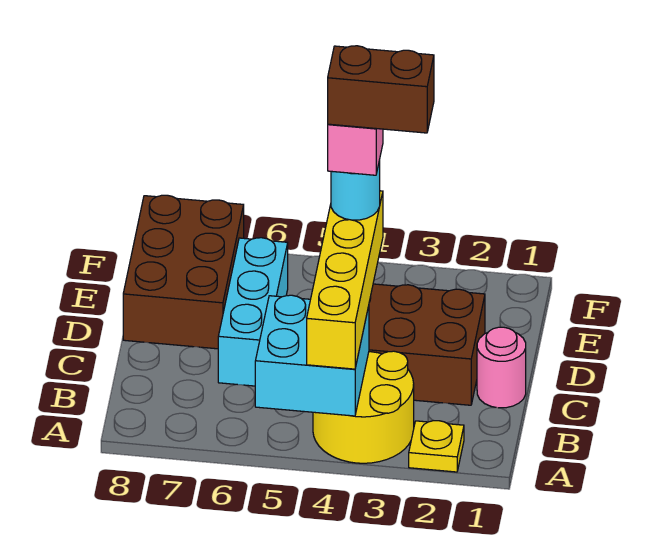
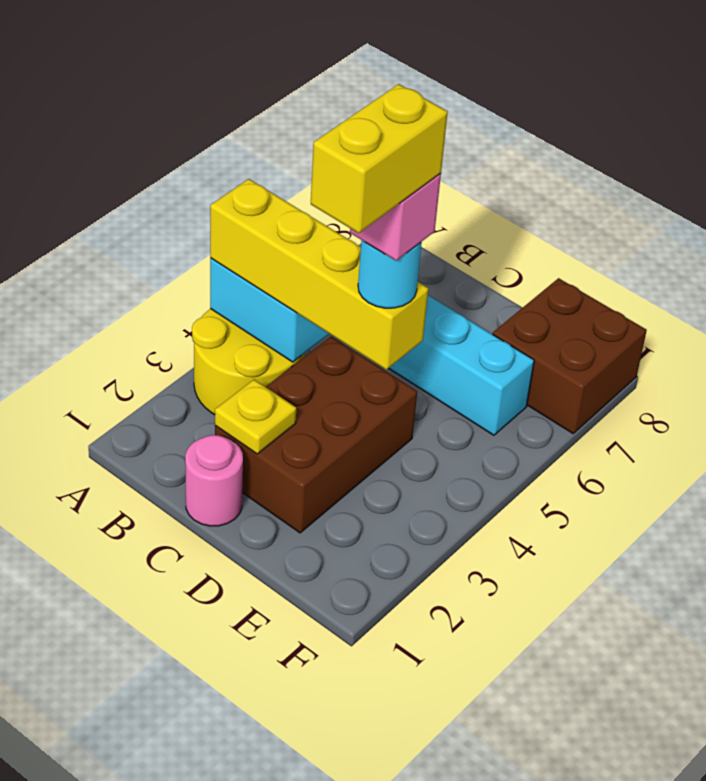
yellow 1x1 plate [409,421,464,472] -> yellow 1x1 plate moved to [215,380,296,454]
brown 1x2 brick [328,46,434,133] -> yellow 1x2 brick [311,84,448,233]
brown 2x3 brick [123,195,244,349] -> brown 2x2 brick [493,278,647,433]

